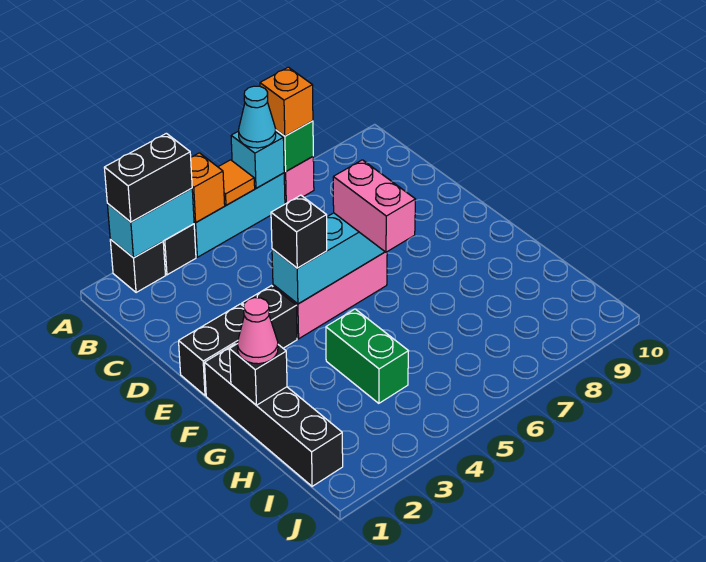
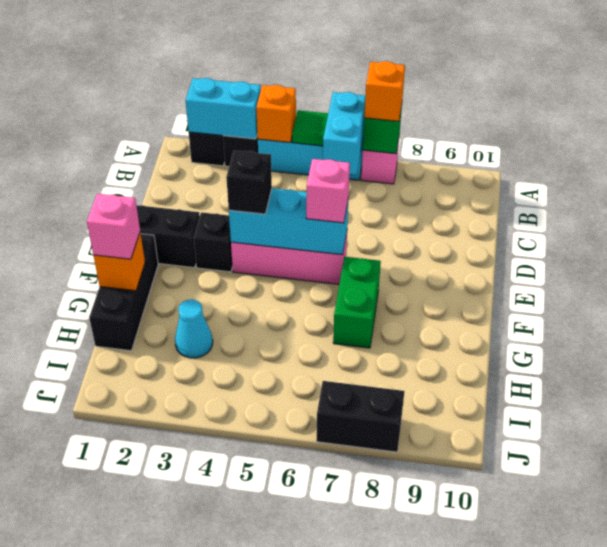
black 1x2 brick [104,133,192,222] -> black 1x2 brick moved to [316,381,404,452]
orange 1x1 tile [218,160,255,205] -> green 1x1 tile [292,110,328,146]
cyan 1x1 brick [231,131,284,188] -> cyan 1x2 brick [323,92,365,174]
cyan 1x1 cone [239,86,276,148] -> cyan 1x1 cone moved to [175,299,213,358]
pink 1x2 brick [333,160,415,252] -> pink 1x1 brick [306,159,350,223]
black 1x4 brick [205,344,343,486] -> black 1x3 brick [89,234,158,351]
black 1x1 brick [229,344,287,405] -> orange 1x1 brick [93,232,145,291]
pink 1x1 cone [237,298,278,364] -> pink 1x1 brick [87,194,140,259]
green 1x2 brick [326,309,408,403] -> green 1x2 brick moved to [333,257,381,348]

